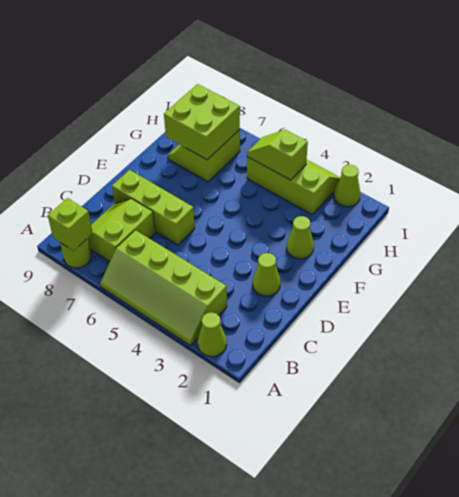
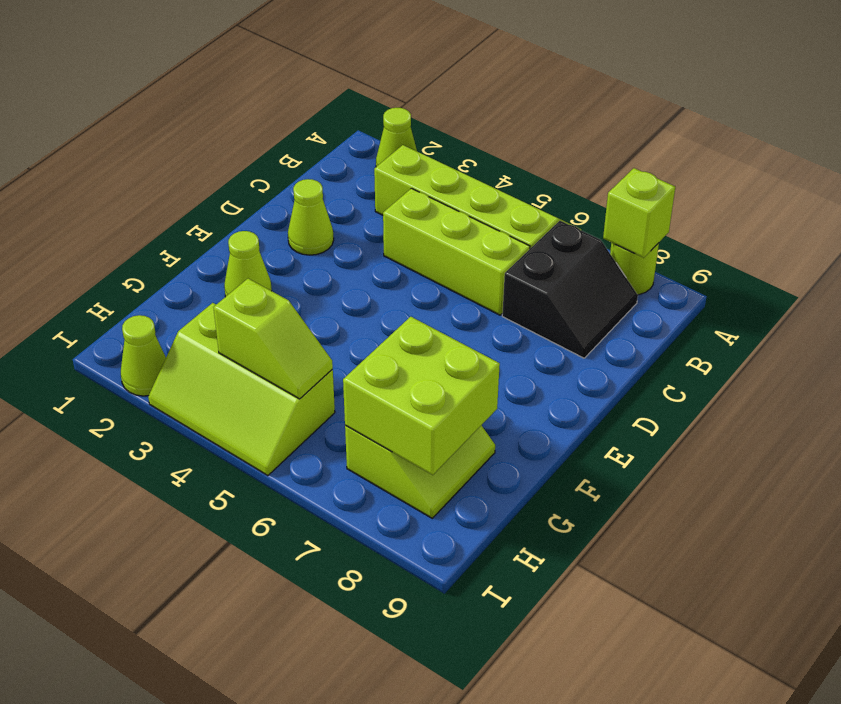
lime 2x2 slope [88,199,155,262] -> black 2x2 slope [502,221,638,358]
lime 1x3 brick [112,170,195,245] -> lime 1x3 brick moved to [383,188,530,315]

